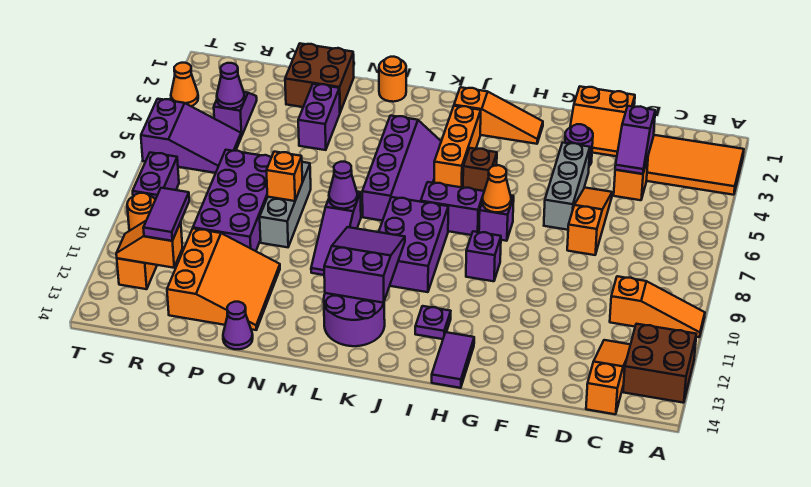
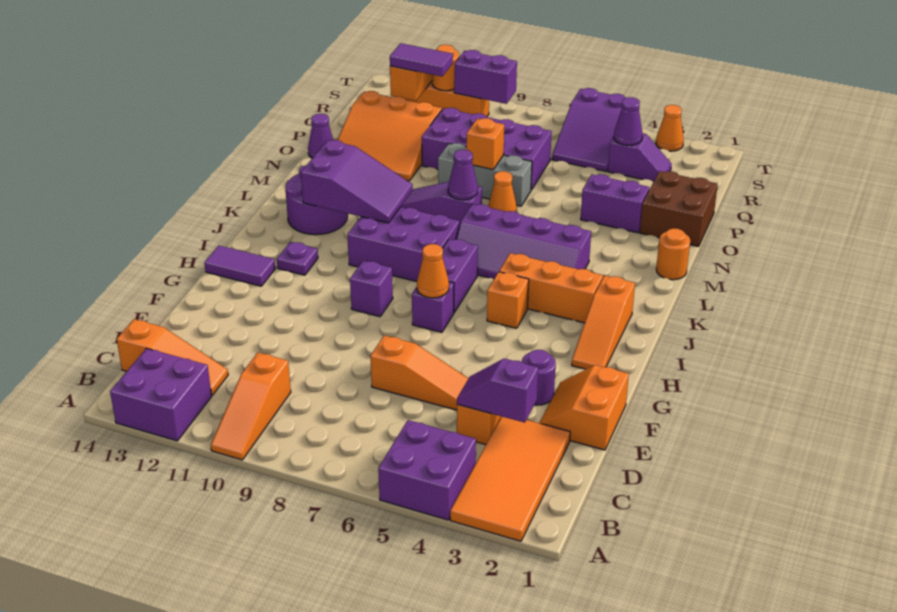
none -> purple 2x2 brick [378,420,476,520]
brown 2x2 brick [623,324,696,403] -> purple 2x2 brick [110,348,212,441]
grey 1x3 brick [544,143,590,230] -> none
brown 1x1 brick [463,148,497,191] -> orange 1x1 brick [487,272,529,328]
none -> orange 1x1 cone [488,171,517,212]

